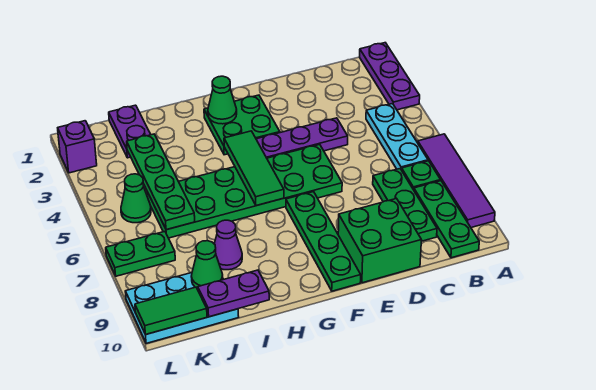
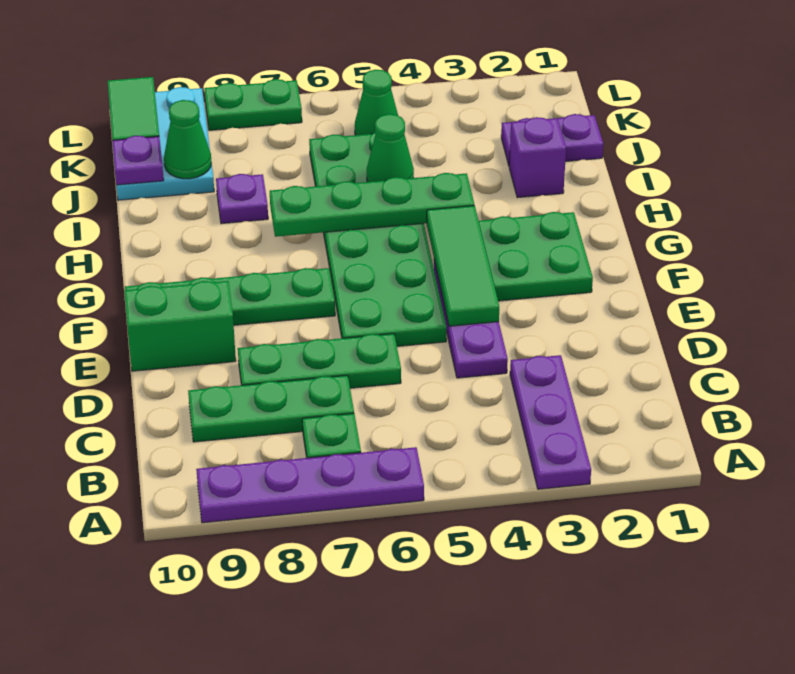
purple 1x3 plate [360,43,420,110] -> purple 1x3 plate turned to [510,355,591,489]
purple 1x4 tile [418,134,495,228] -> purple 1x4 plate [196,447,424,523]
cyan 1x3 plate [366,104,428,170] -> none
green 1x3 plate [414,181,479,258] -> green 1x3 plate moved to [238,334,401,388]
green 2x2 brick [338,199,421,283] -> green 1x2 brick [124,281,236,371]
green 1x1 cone [208,76,237,124] -> green 1x1 cone moved to [367,114,414,182]
green 1x3 tile [224,131,284,206] -> green 1x3 tile turned to [427,206,499,326]
purple 1x1 cone [214,220,242,270] -> purple 1x1 plate [216,174,268,224]
purple 1x2 plate [198,270,269,317] -> purple 1x1 plate [112,136,164,185]
green 1x4 plate [127,134,195,230] -> green 1x4 plate moved to [270,173,474,237]
green 1x2 plate [106,232,175,276] -> green 1x2 plate turned to [204,79,302,130]
purple 1x1 brick [58,121,97,173] -> purple 1x1 brick moved to [509,117,566,198]

